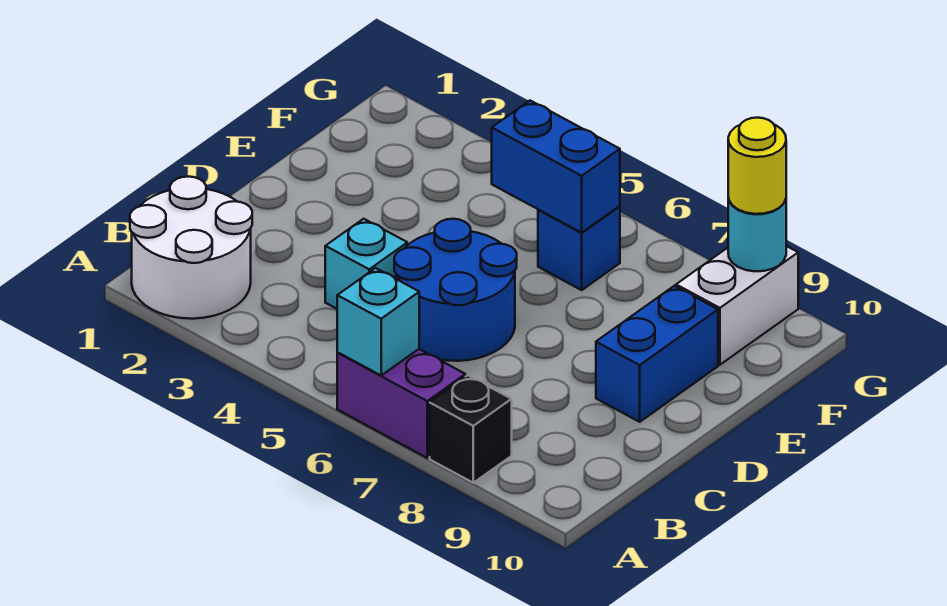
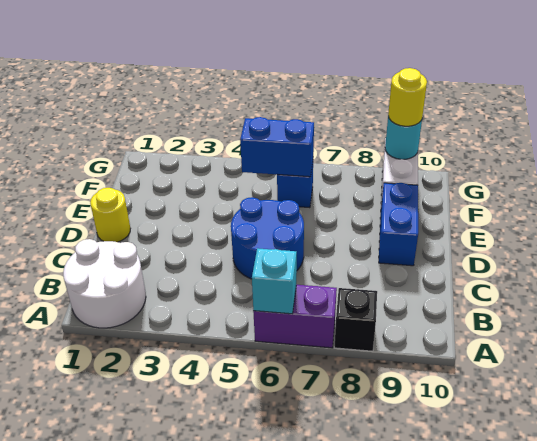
cyan 1x1 brick [325,219,407,309] -> none
none -> yellow 1x1 round brick [90,188,130,242]

